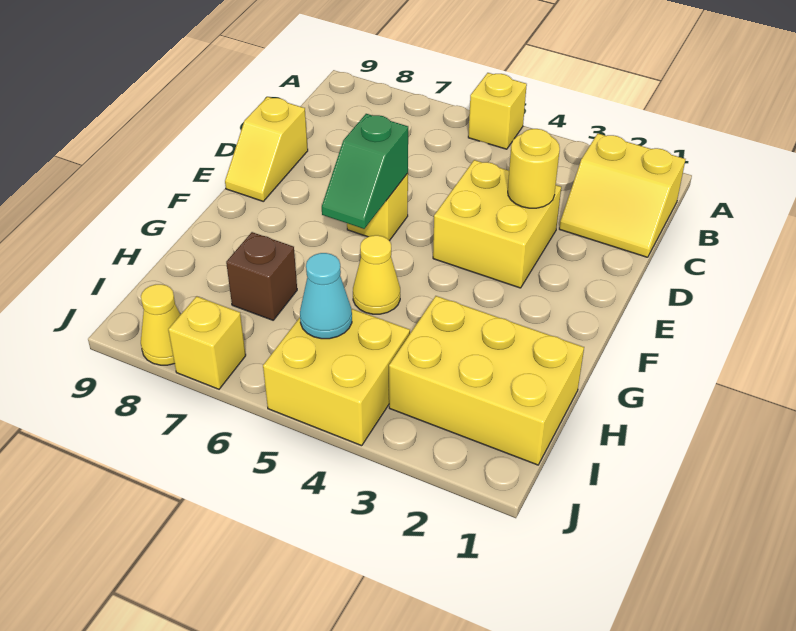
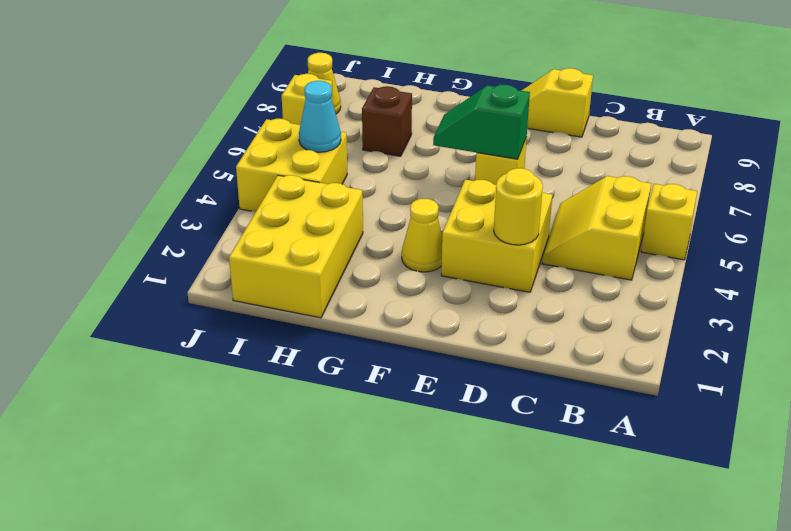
yellow 2x2 slope [559,134,686,257] -> yellow 2x2 slope moved to [542,176,651,280]
yellow 1x1 cone [353,235,400,314] -> yellow 1x1 cone moved to [402,199,442,272]

